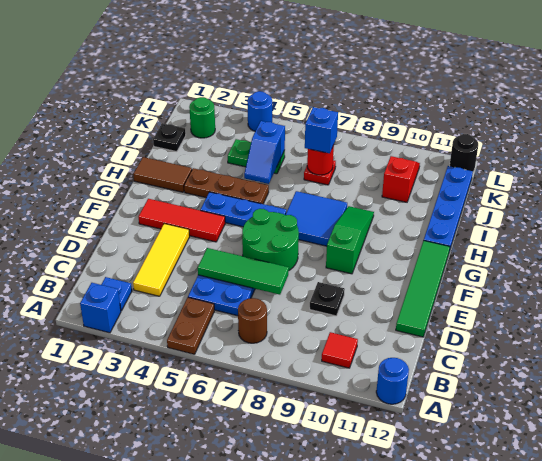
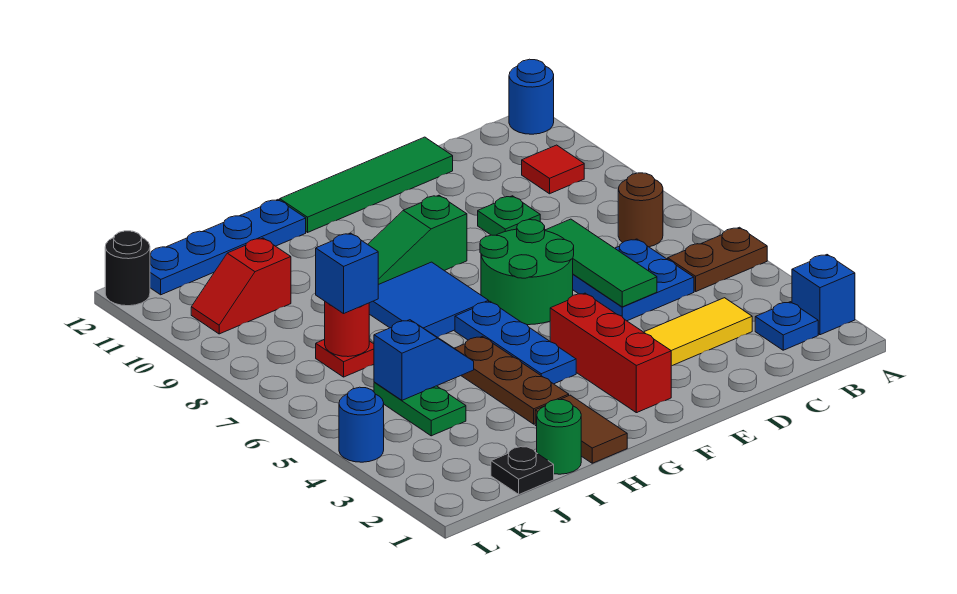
black 1x1 plate [310,282,345,316] -> green 1x1 plate [478,196,540,235]
red 1x3 tile [139,199,225,242] -> red 1x3 brick [550,293,671,413]
green 1x1 round brick [189,97,215,138] -> green 1x1 round brick moved to [537,399,581,474]

